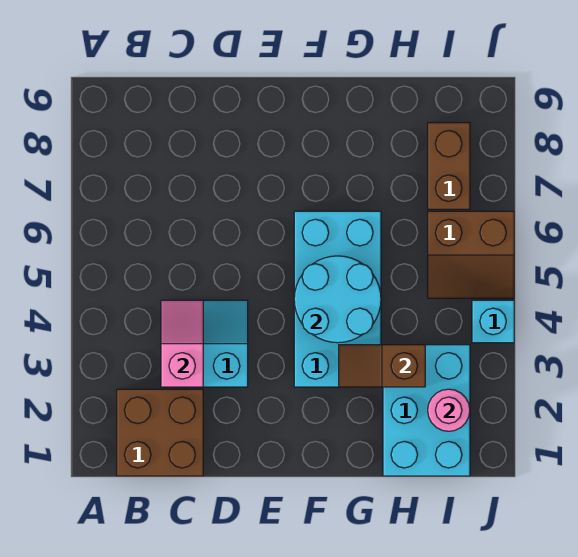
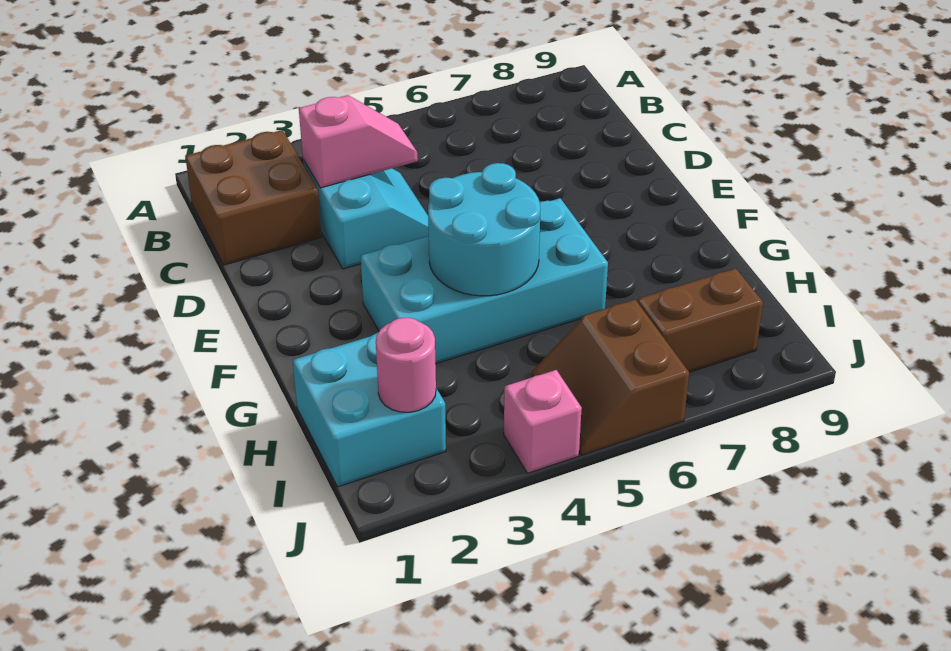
brown 1x2 slope [339,345,425,387] -> none
cyan 2x3 brick [383,345,470,476] -> cyan 2x2 brick [293,333,446,487]
cyan 1x1 brick [472,300,514,343] -> pink 1x1 brick [504,370,582,473]

